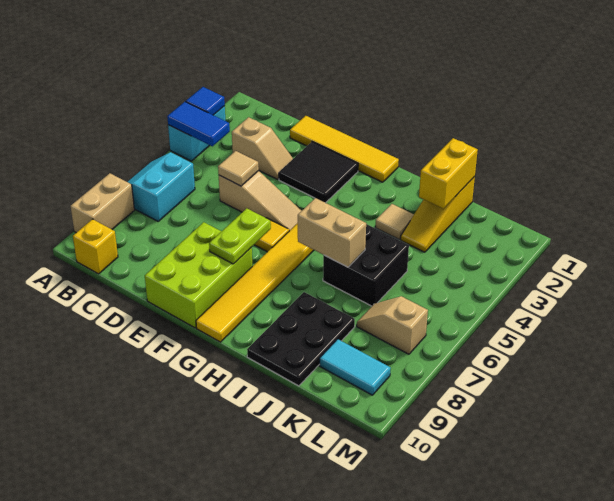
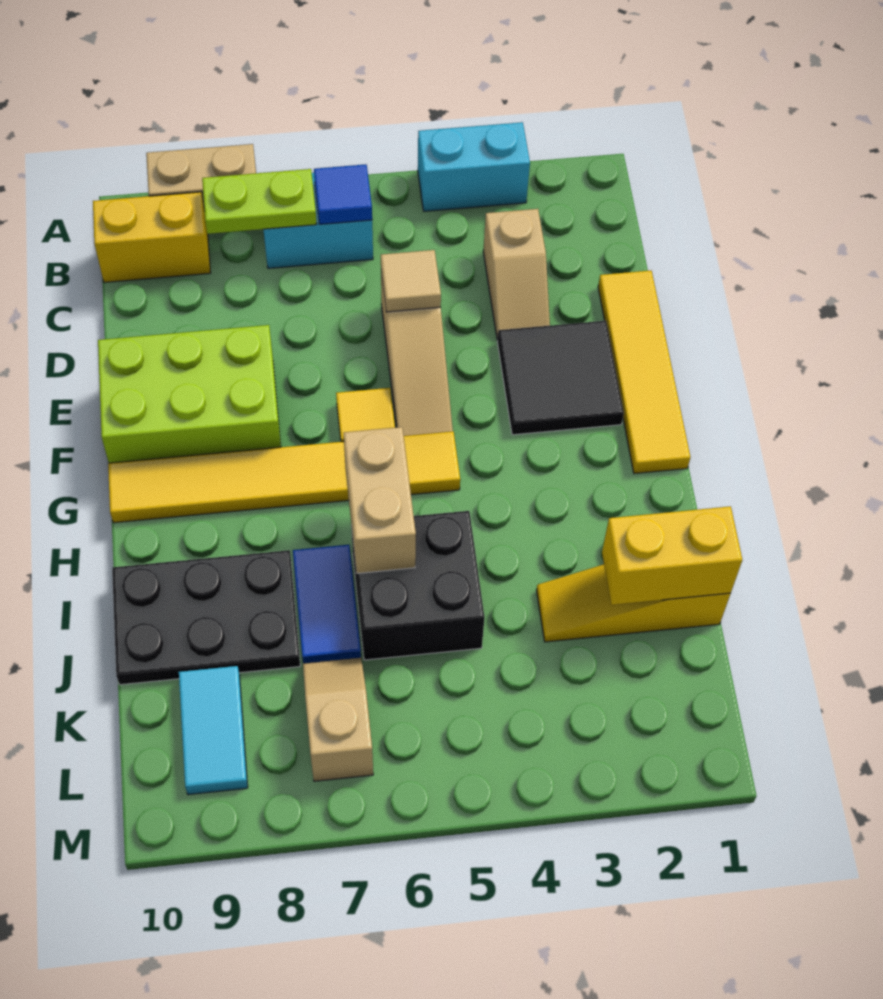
blue 1x1 tile [186,87,225,115] -> blue 1x1 tile moved to [314,164,372,224]
blue 1x2 tile [167,102,230,146] -> blue 1x2 tile moved to [293,545,361,663]
yellow 1x1 brick [73,219,118,274] -> yellow 1x2 brick [93,192,211,282]
lime 1x2 plate [209,208,271,264] -> lime 1x2 plate moved to [202,169,317,234]
tan 1x1 tile [375,204,414,239] -> none

